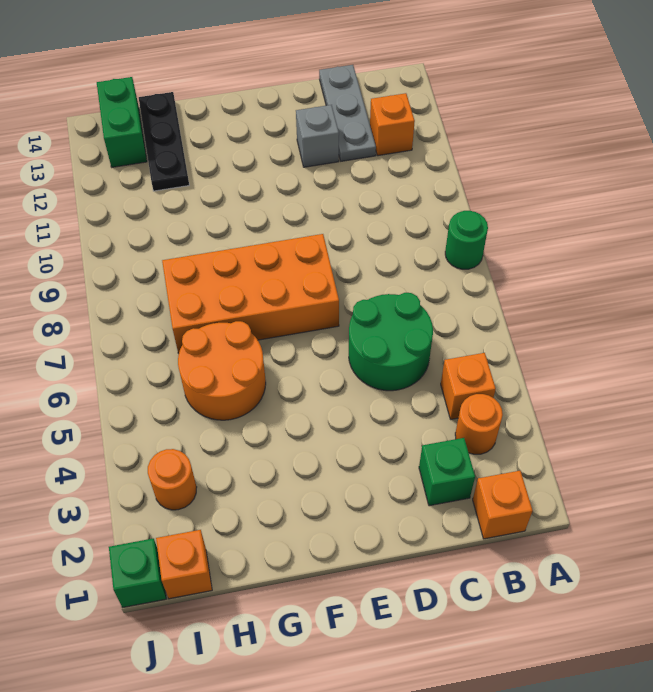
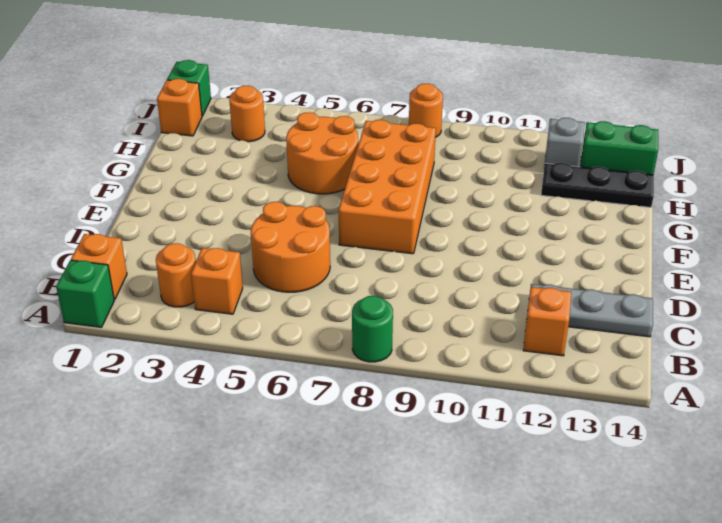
green 1x1 brick [419,438,475,506] -> green 1x1 brick moved to [56,260,114,327]
green 2x2 round brick [349,293,433,391] -> orange 2x2 round brick [251,202,330,292]
grey 1x1 brick [296,105,339,167] -> grey 1x1 brick moved to [545,118,585,167]
none -> orange 1x1 round brick [409,83,443,137]

